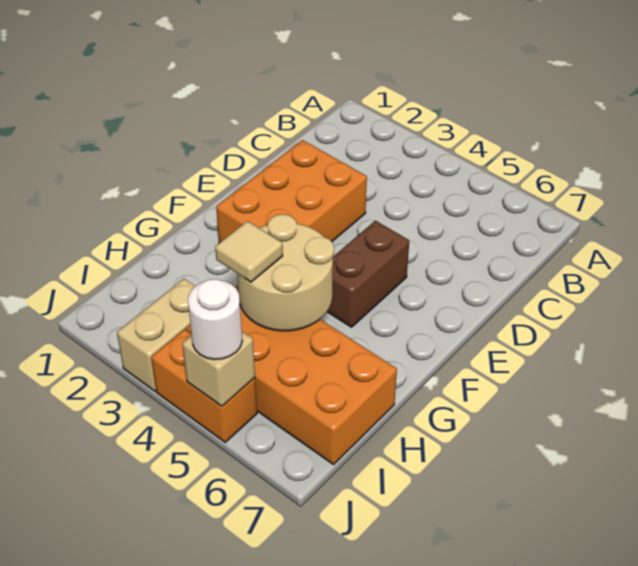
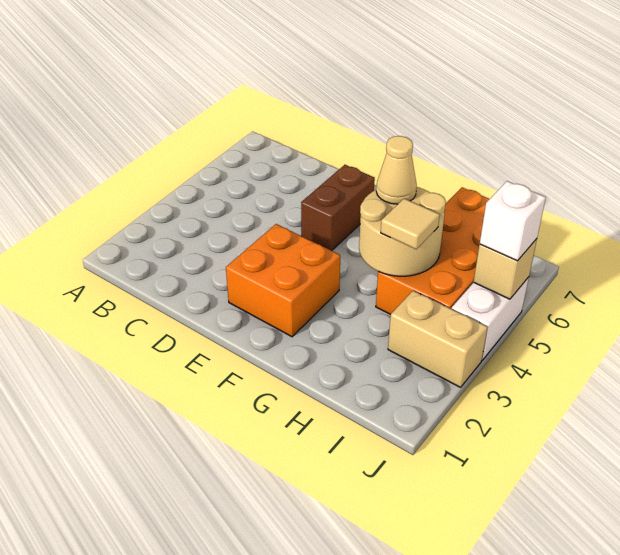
orange 2x3 brick [216,140,367,243] -> orange 2x2 brick [226,224,340,337]
brown 1x2 brick [327,221,409,327] -> brown 1x2 brick turned to [301,165,375,251]
none -> tan 1x1 cone [376,136,417,204]
orange 1x2 brick [151,329,257,442] -> white 1x2 brick [452,277,529,360]
white 1x1 round brick [188,279,242,360] -> white 1x1 brick [480,181,546,261]

